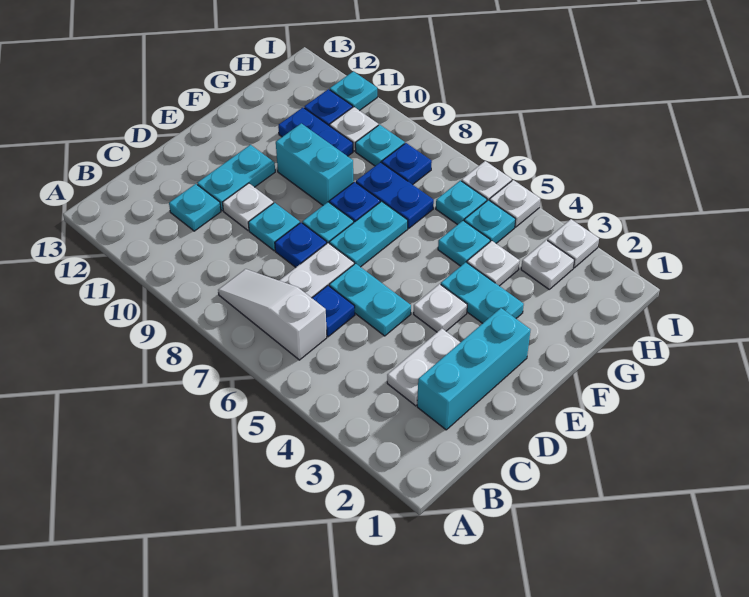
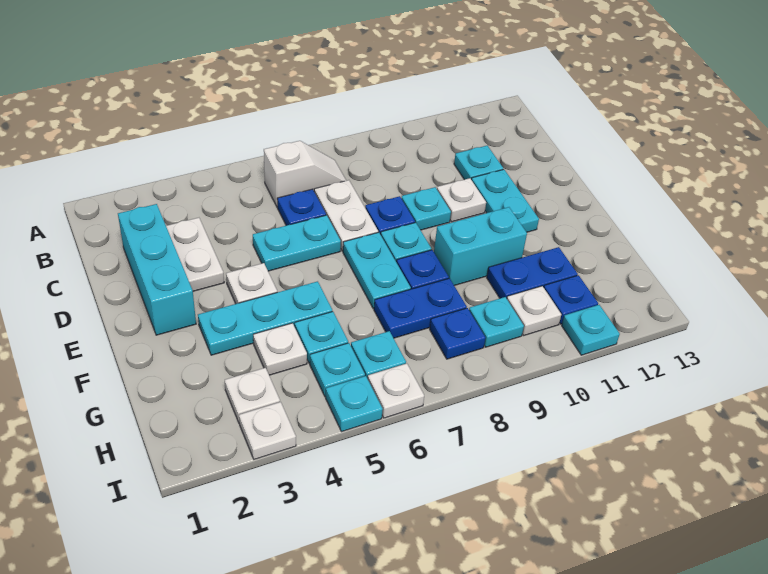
white 1x3 slope [218,269,327,360] -> white 1x2 slope [264,141,346,207]
cyan 1x2 plate [441,262,524,323] -> cyan 1x3 plate [198,281,332,355]
white 1x1 plate [489,180,540,227] -> cyan 1x1 plate [326,376,383,432]

